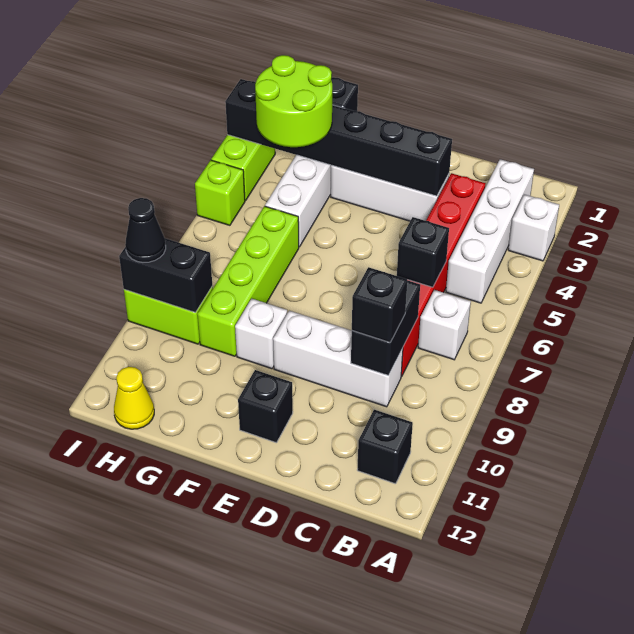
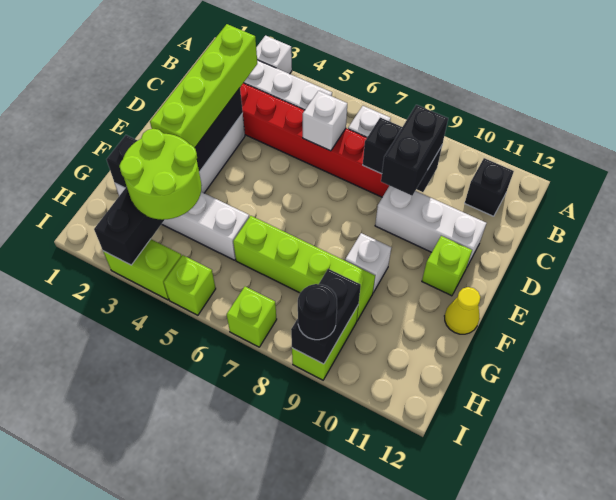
none -> lime 1x4 brick [150,24,257,148]
black 1x1 brick [397,217,449,287] -> white 1x1 brick [303,91,347,151]
white 1x3 brick [273,311,403,407] -> white 1x3 brick turned to [375,186,486,267]
black 1x1 brick [352,267,407,343] -> black 1x2 brick [381,105,448,196]
black 1x1 brick [238,370,293,443] -> lime 1x1 brick [422,236,472,296]
yellow 1x1 cone [114,367,154,429] -> yellow 1x1 cone moved to [445,287,480,334]
none -> lime 1x1 brick [227,287,277,347]
black 1x1 cone [125,198,166,262] -> black 1x1 round brick [298,284,337,340]

